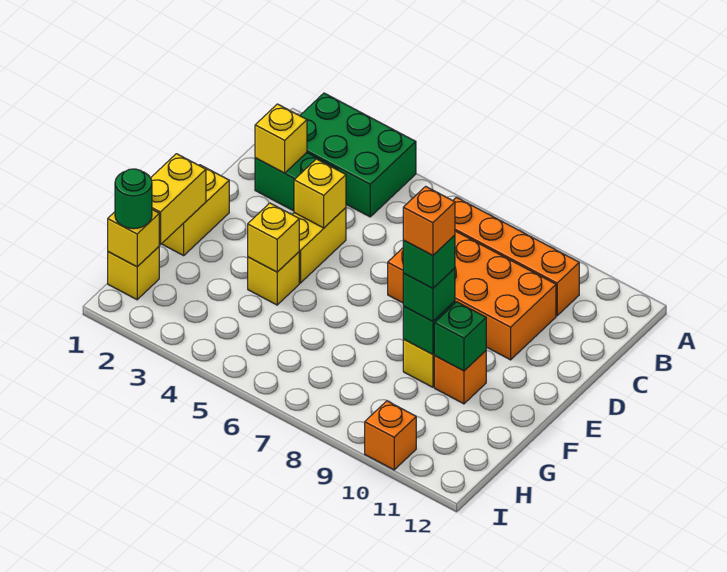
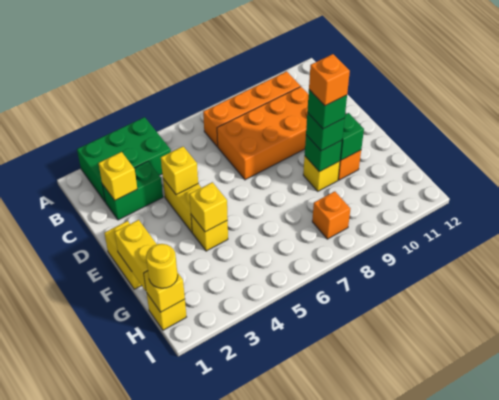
green 1x1 round brick [115,169,152,229] -> yellow 1x1 round brick [146,244,178,288]
orange 1x1 brick [365,401,416,470] -> orange 1x1 brick moved to [312,191,350,239]

